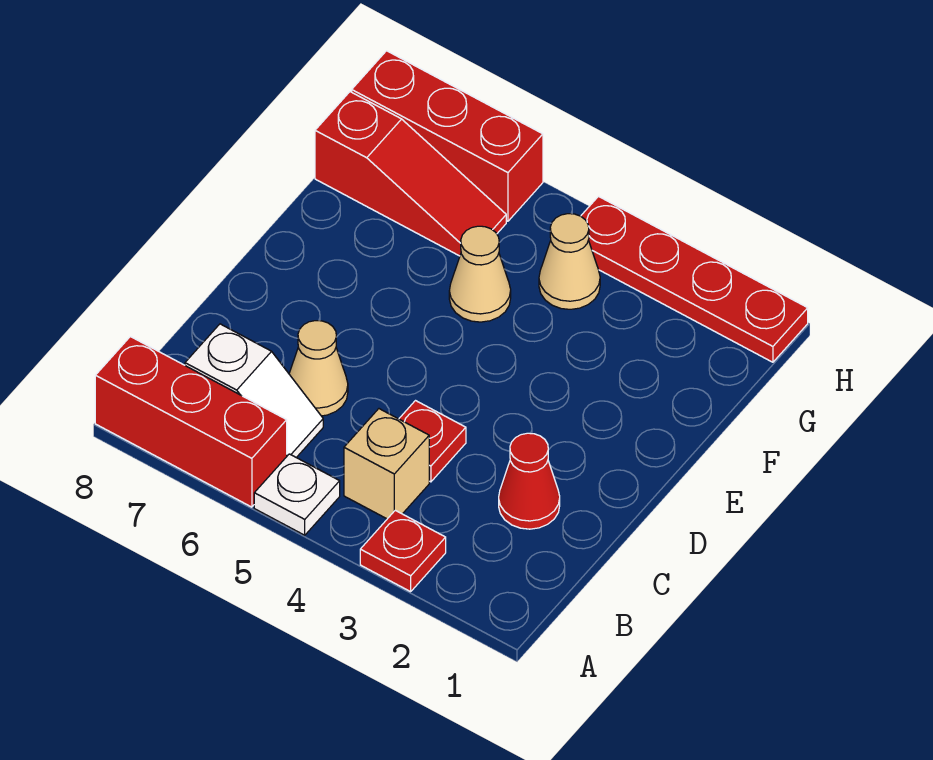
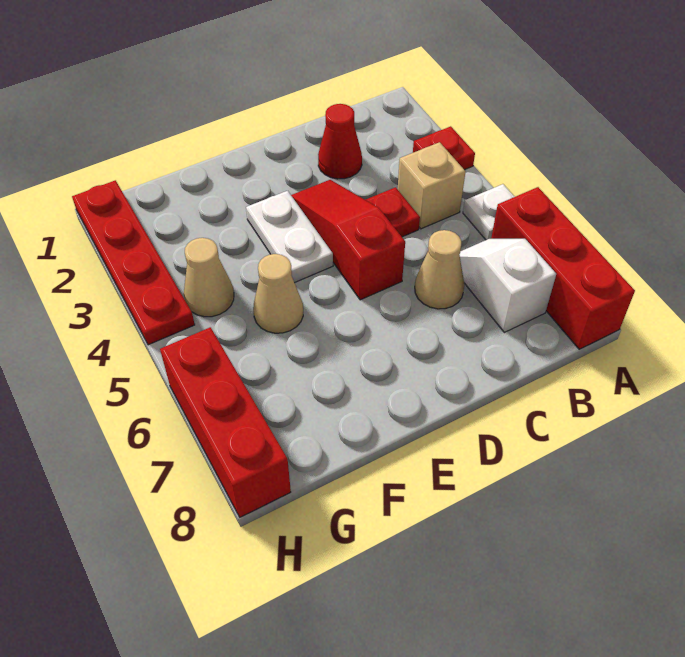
none -> white 1x2 plate [246,191,333,283]
red 1x3 slope [315,92,506,256] -> red 1x3 slope moved to [291,180,405,300]

